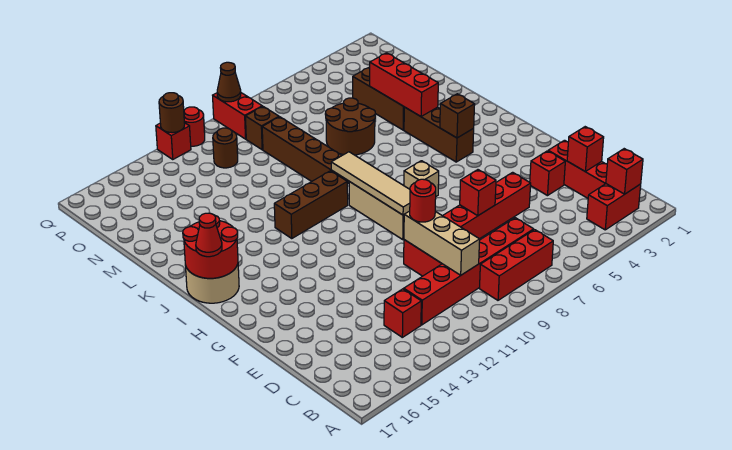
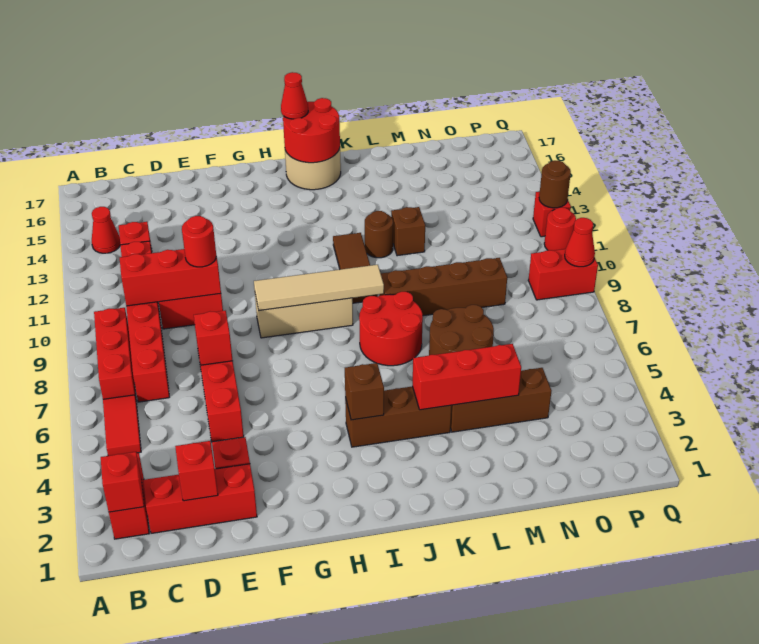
none -> red 1x2 tile [103,395,141,456]
none -> red 1x1 cone [92,207,120,253]
tan 1x3 brick [404,211,480,275] -> red 1x3 brick [120,249,221,306]
tan 1x1 brick [404,161,439,196] -> none
none -> red 2x2 round brick [359,292,423,366]
brown 1x3 brick [274,171,348,239] -> brown 1x3 tile [333,233,378,303]
brown 1x1 brick [245,106,279,150] -> brown 1x1 brick moved to [391,207,425,256]
brown 1x1 round brick [213,128,238,168] -> brown 1x1 round brick moved to [365,211,393,258]
brown 1x1 cone [217,62,241,102] -> red 1x1 cone [565,218,595,267]

